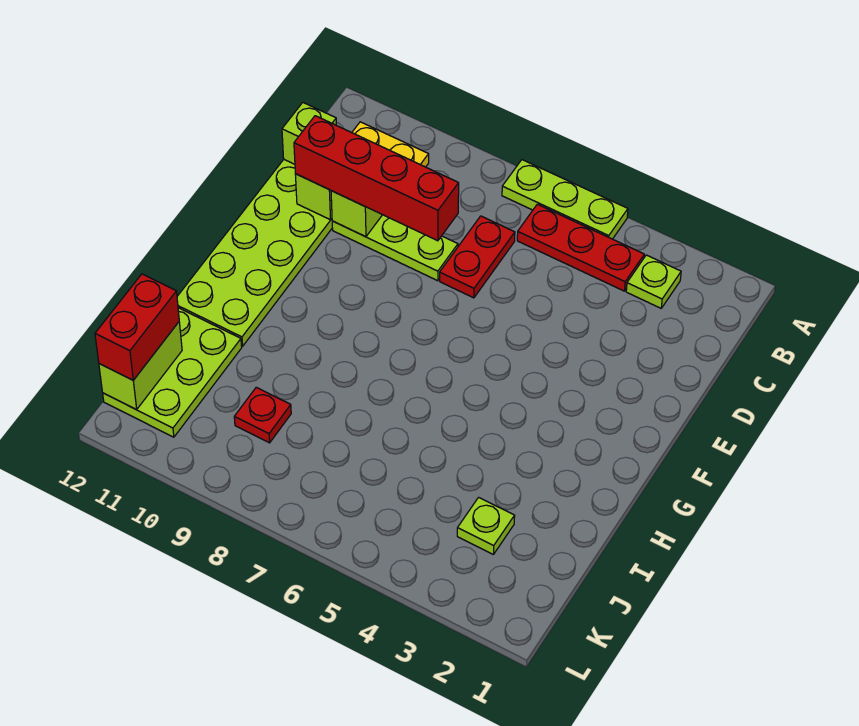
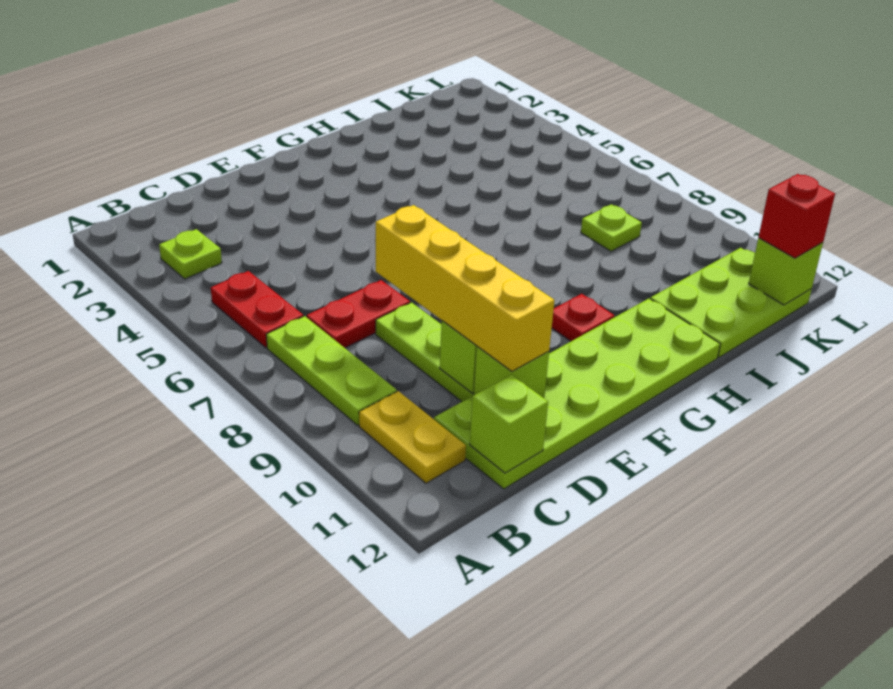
lime 1x3 plate [502,160,628,239] -> lime 1x3 plate moved to [266,316,397,425]
red 1x3 plate [517,204,644,291] -> red 1x2 plate [211,271,303,348]
red 1x4 brick [294,116,459,241] -> yellow 1x4 brick [376,205,554,371]
lime 1x1 plate [457,497,515,554] -> lime 1x1 plate moved to [581,204,642,251]
red 1x1 plate [234,387,291,443] -> red 1x1 plate moved to [552,294,614,341]
lime 1x2 brick [99,322,182,410] -> lime 1x1 brick [749,238,823,305]
red 1x2 brick [95,274,179,380] -> red 1x1 brick [758,174,835,258]

